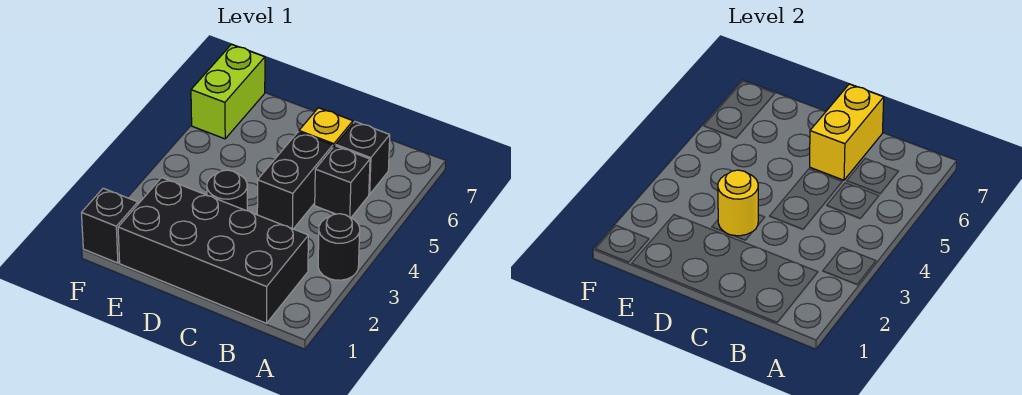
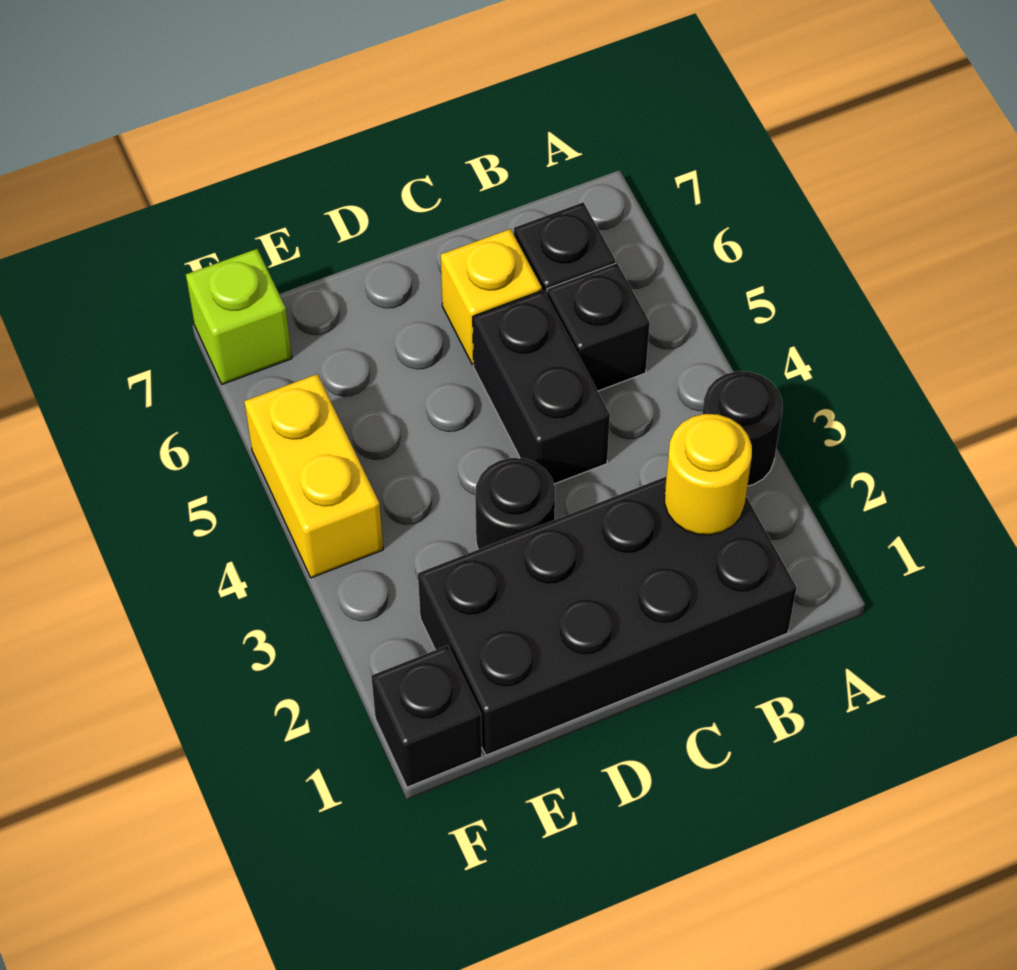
yellow 1x2 brick [810,84,884,180] -> yellow 1x2 brick moved to [244,374,383,578]
yellow 1x1 round brick [718,170,758,236] -> yellow 1x1 round brick moved to [665,414,752,535]
lime 1x2 brick [191,45,265,139] -> lime 1x1 brick [186,249,292,384]

